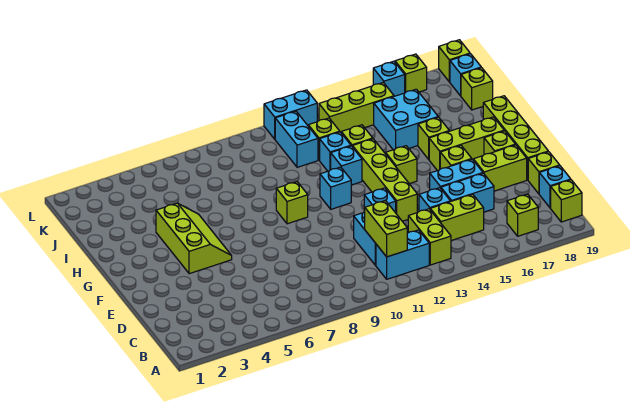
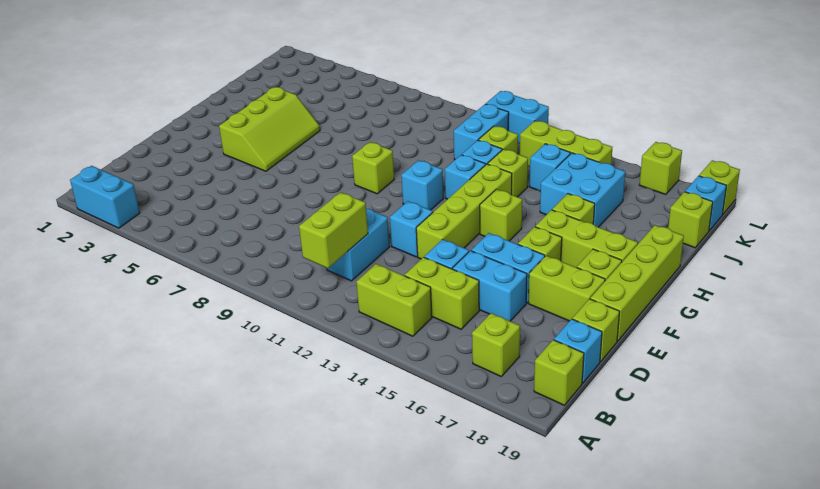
cyan 1x2 brick [376,230,429,279] -> cyan 1x2 brick moved to [70,166,140,228]
lime 1x2 brick [408,209,451,265] -> lime 1x2 brick turned to [356,264,432,336]
cyan 1x1 brick [373,61,405,96] -> cyan 1x1 brick moved to [530,144,570,191]

